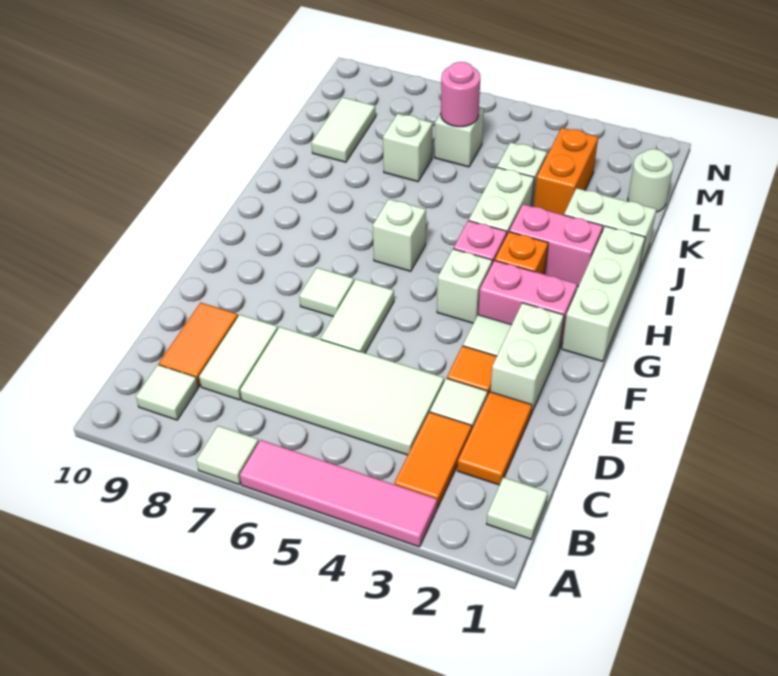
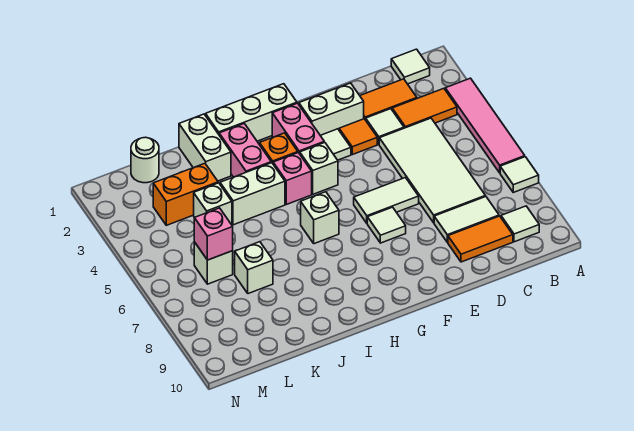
white 1x2 tile [312,97,376,162] -> none
pink 1x1 round brick [441,62,480,127] -> pink 1x1 brick [194,208,233,260]

